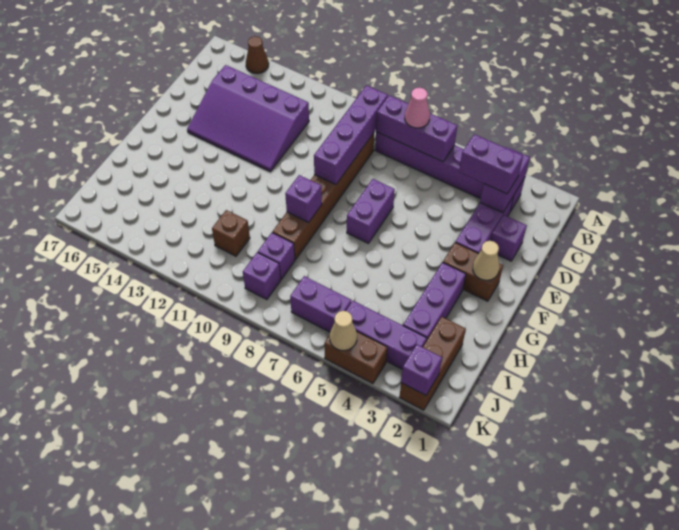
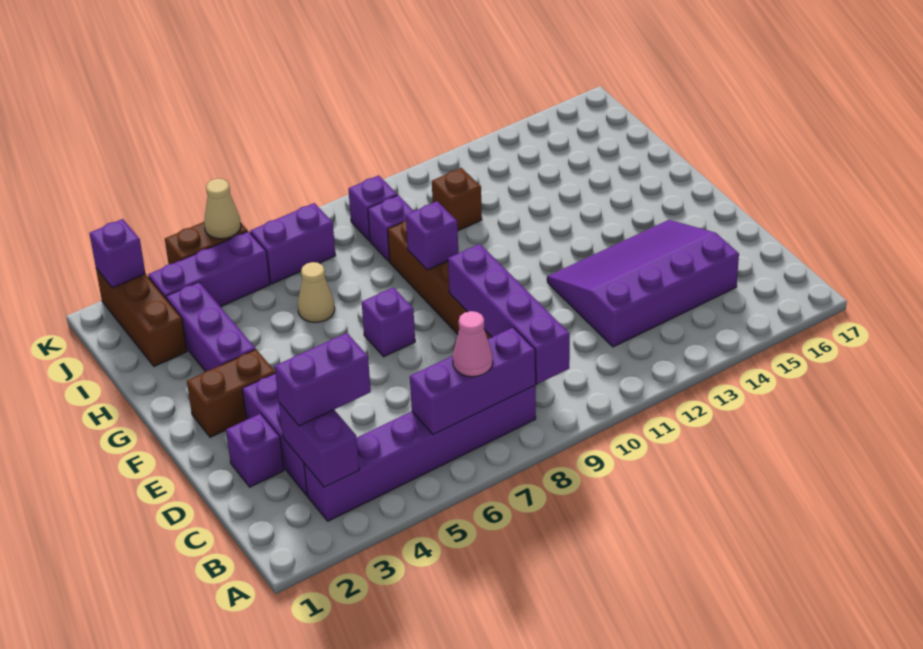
brown 1x1 cone [246,36,269,74] -> none
purple 1x2 brick [347,179,395,244] -> purple 1x1 brick [362,287,415,357]
tan 1x1 cone [473,241,500,280] -> tan 1x1 cone moved to [298,262,335,322]

